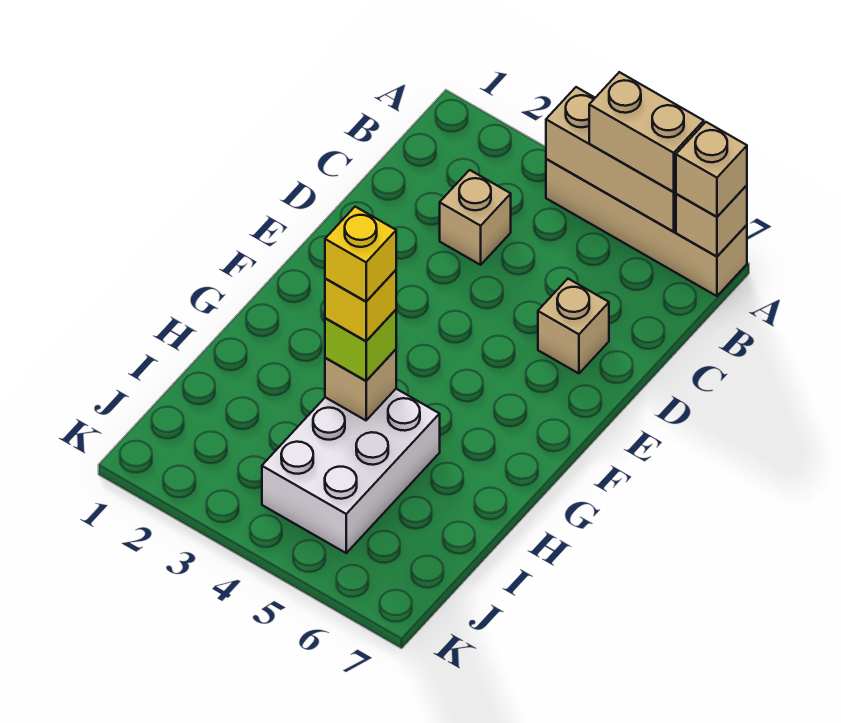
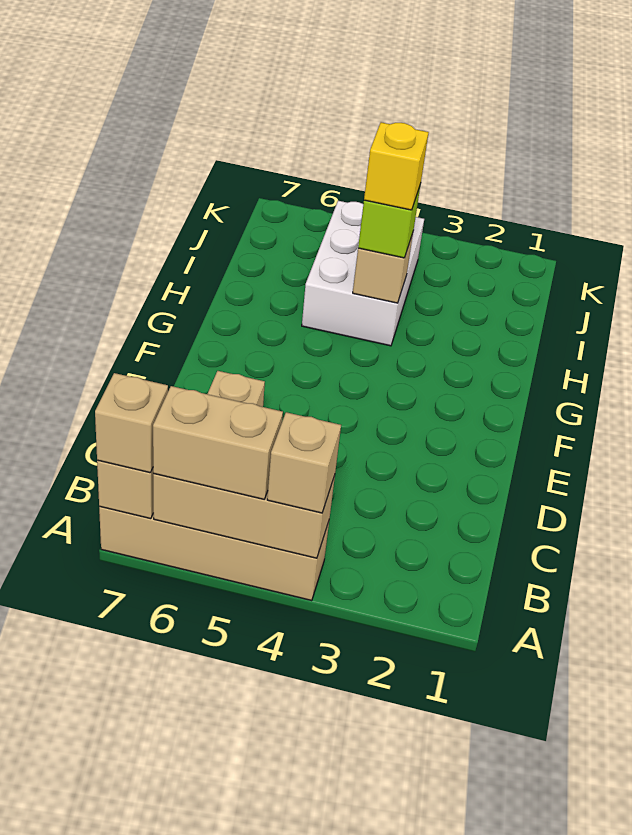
tan 1x1 brick [440,170,511,265] -> tan 1x1 brick moved to [267,412,341,513]
yellow 1x1 brick [325,207,396,302] -> none

